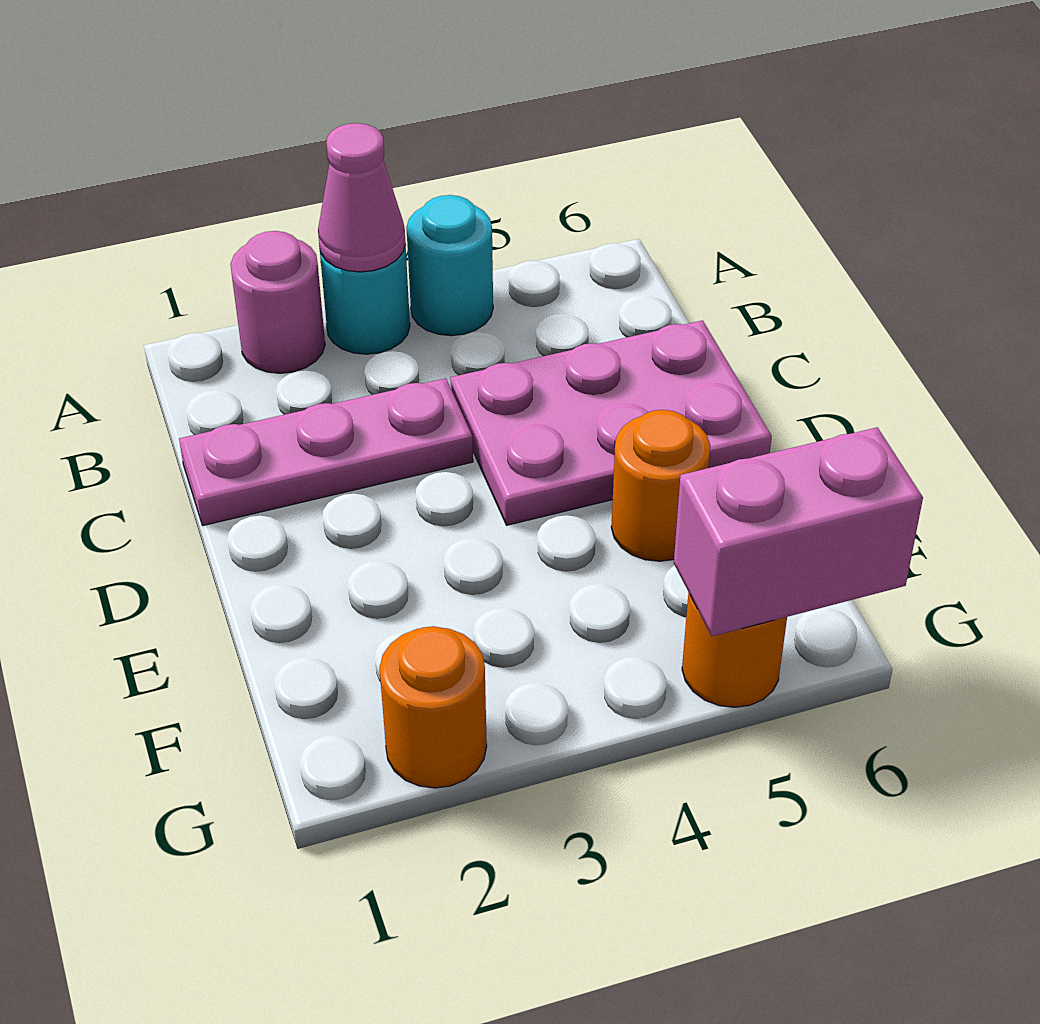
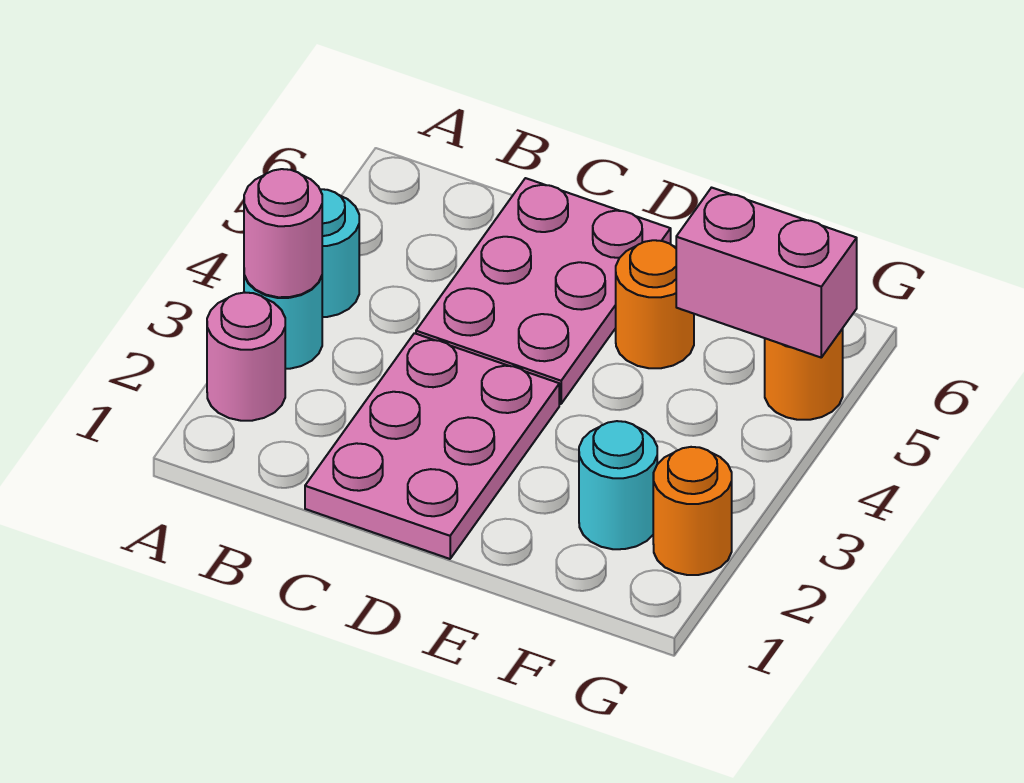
pink 1x1 cone [318,123,406,272] -> pink 1x1 round brick [244,169,322,297]
pink 1x3 plate [179,378,473,526] -> pink 2x3 plate [305,333,559,559]
none -> cyan 1x1 round brick [579,421,657,549]
pink 1x2 brick [674,427,923,636] -> pink 1x2 brick turned to [676,188,857,357]

